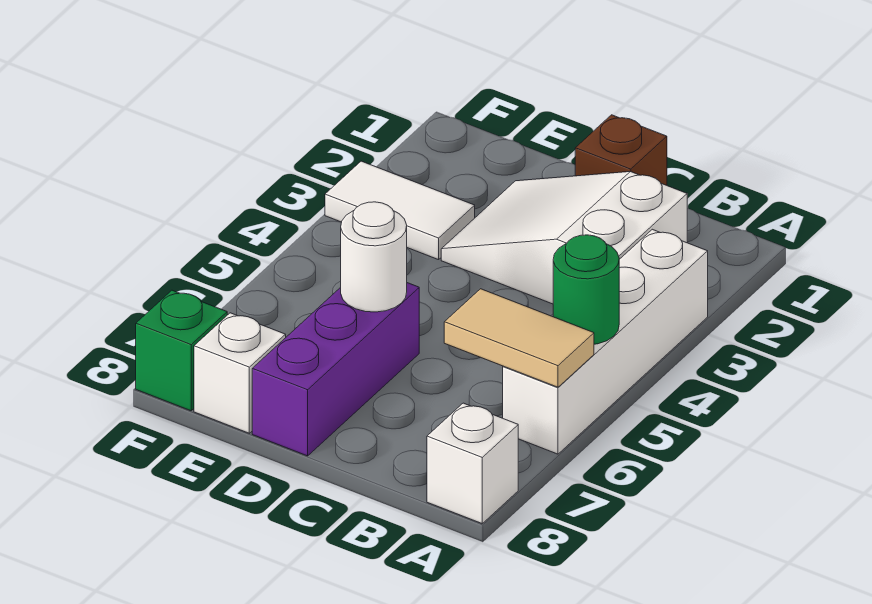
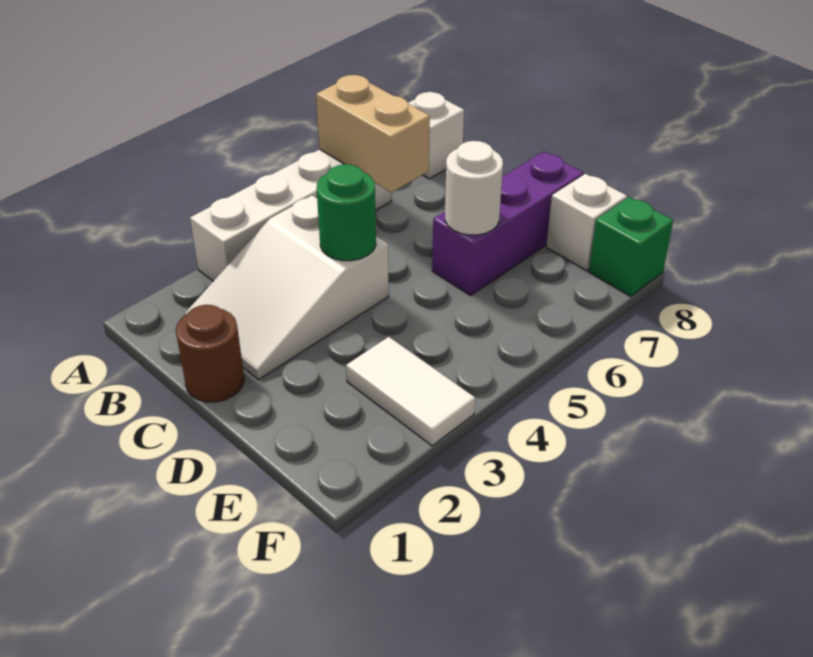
green 1x1 round brick [553,235,619,344] -> green 1x1 round brick moved to [317,164,376,261]
tan 1x2 tile [444,289,594,387] -> tan 1x2 brick [316,75,430,193]
white 2x3 slope [441,172,687,304] -> white 2x3 slope turned to [185,195,389,380]
brown 1x1 brick [575,115,667,185] -> brown 1x1 round brick [176,305,244,402]

